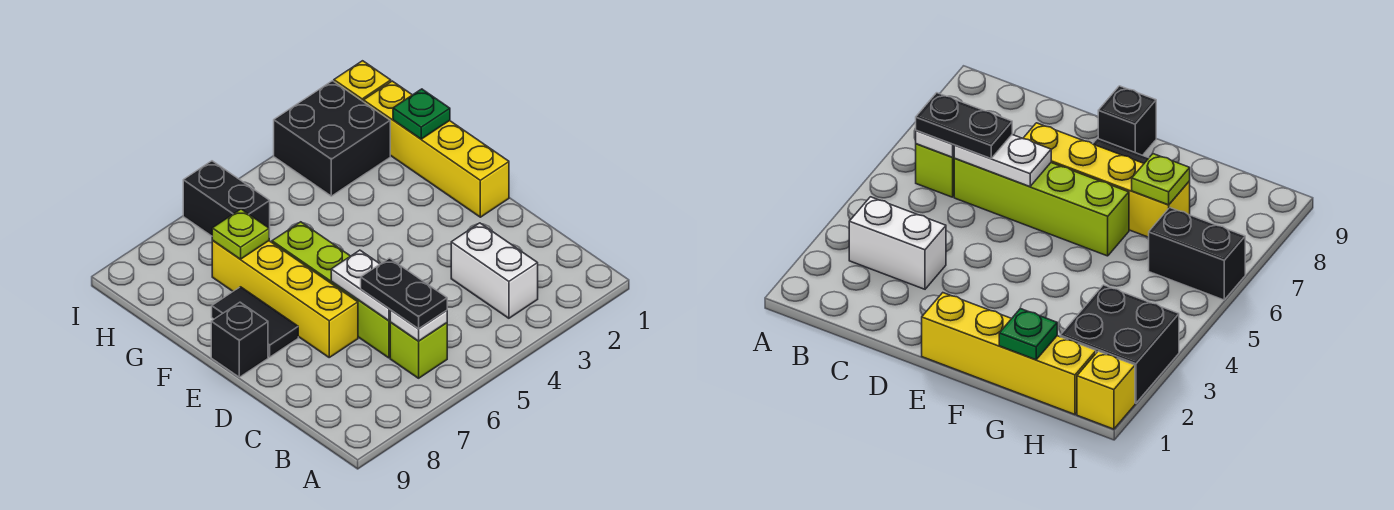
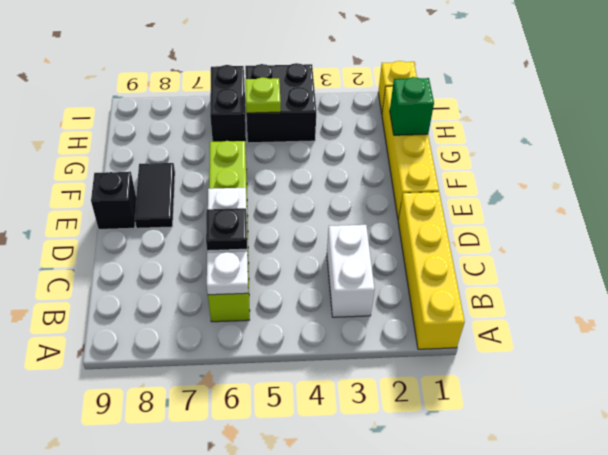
black 1x2 plate [361,258,447,329] -> black 1x1 plate [206,208,247,251]
yellow 1x4 brick [212,241,358,357] -> yellow 1x4 brick moved to [398,192,465,349]
green 1x1 plate [393,89,450,139] -> green 1x1 brick [390,77,434,135]
lime 1x1 plate [212,209,269,259] -> lime 1x1 plate moved to [245,77,281,113]
black 2x2 brick [274,81,390,196] -> black 2x2 brick moved to [245,63,316,143]

